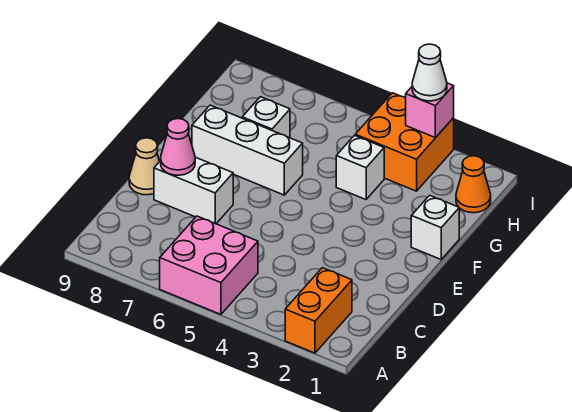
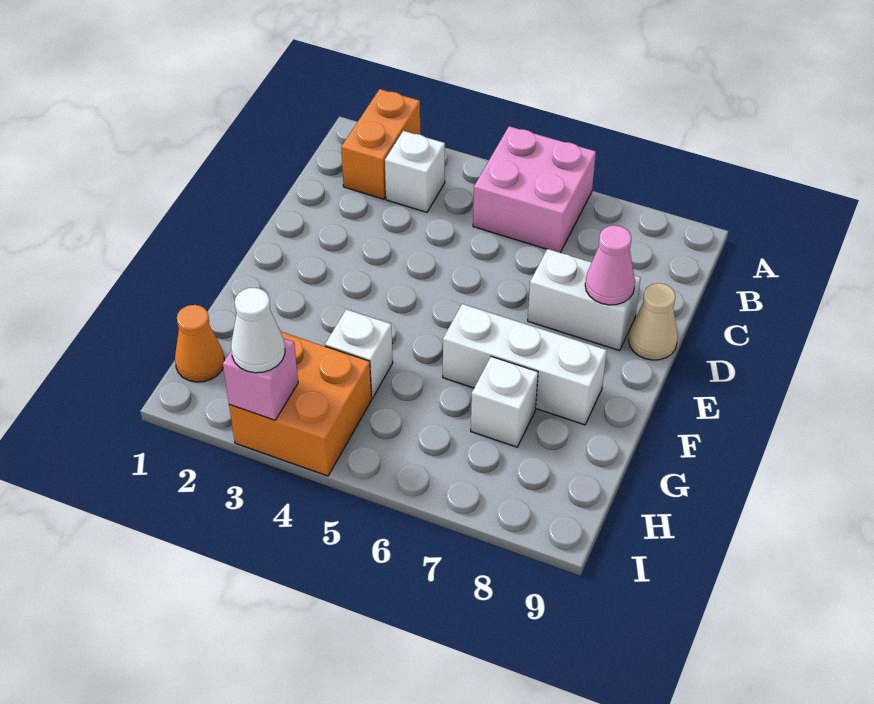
white 1x1 brick [411,195,459,259] -> white 1x1 brick moved to [385,131,445,212]

